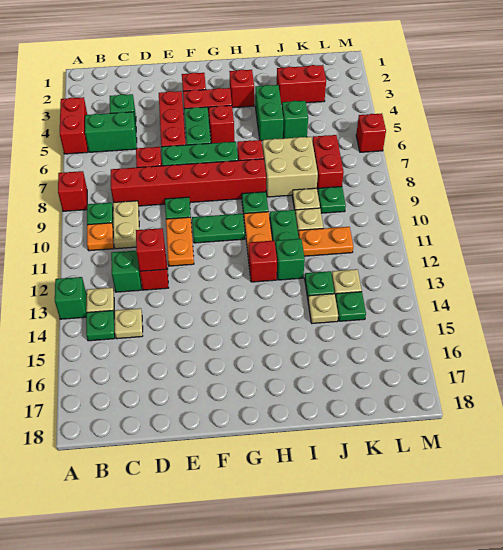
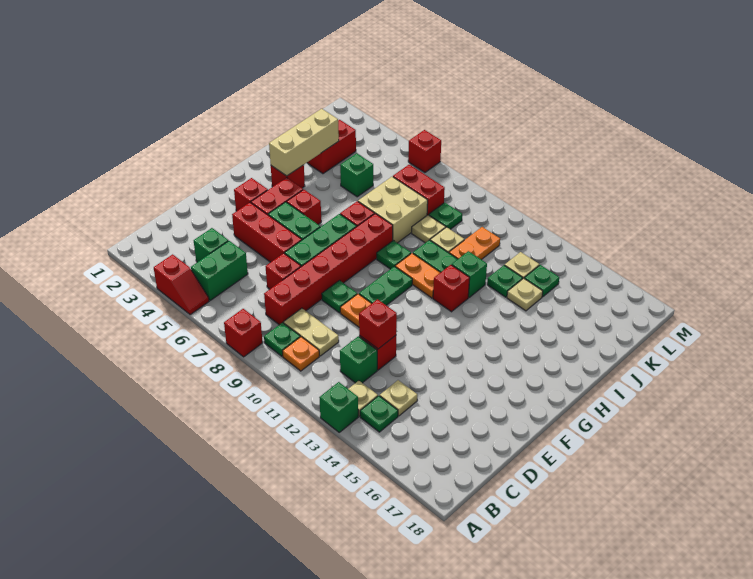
red 1x2 brick [60,97,88,154] -> red 1x2 slope [154,254,209,315]
none -> tan 1x3 brick [269,109,339,176]
green 1x2 brick [255,85,284,141] -> none

